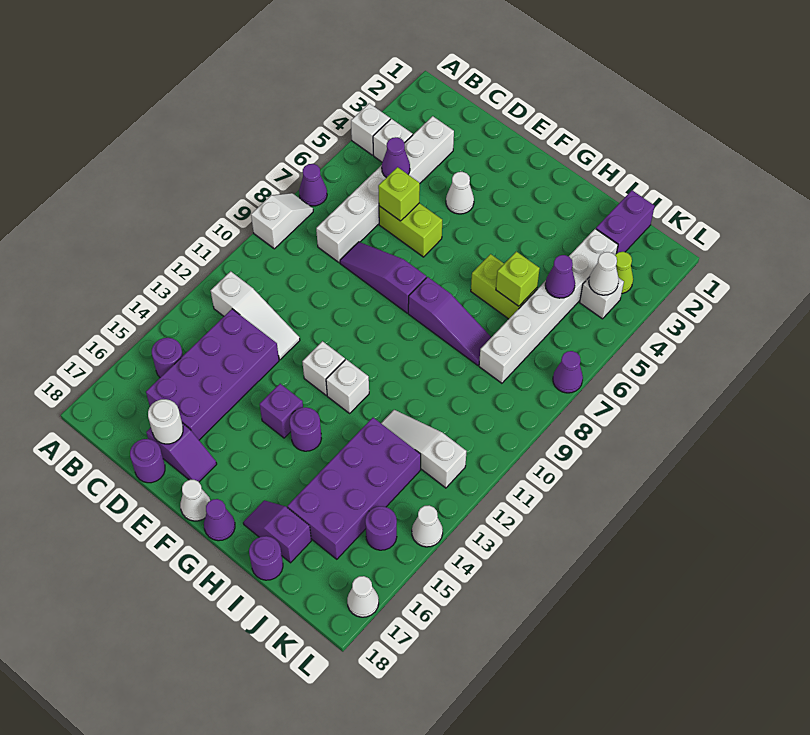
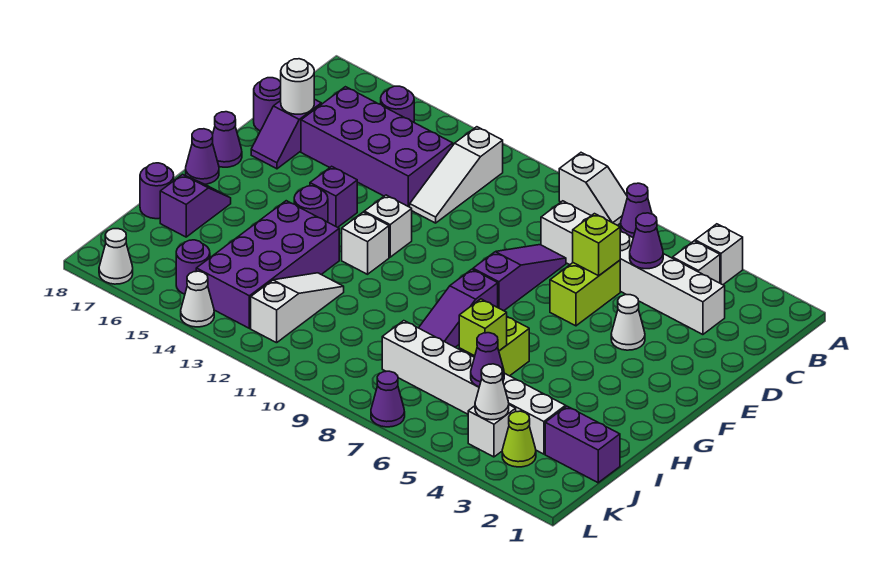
white 1x1 cone [180,480,211,521] -> purple 1x1 cone [213,112,242,167]
purple 2x4 brick [287,418,421,559] -> purple 2x4 brick turned to [196,201,339,328]

